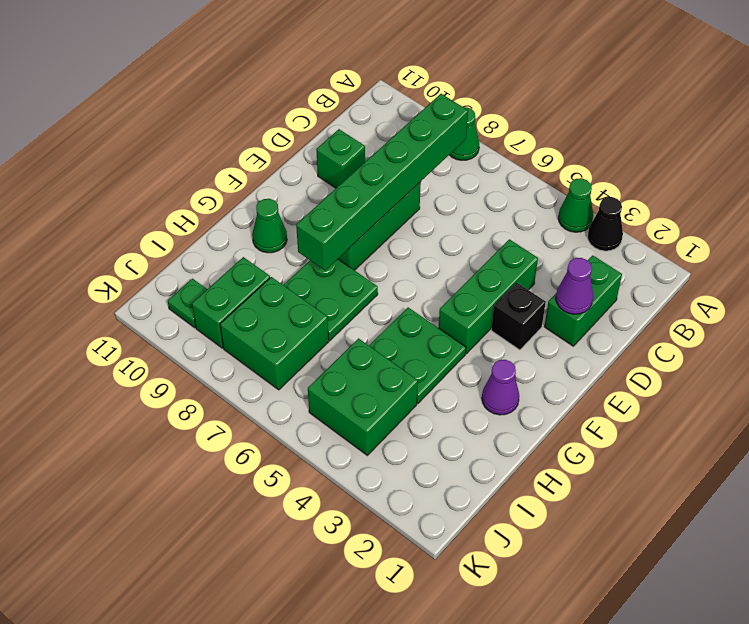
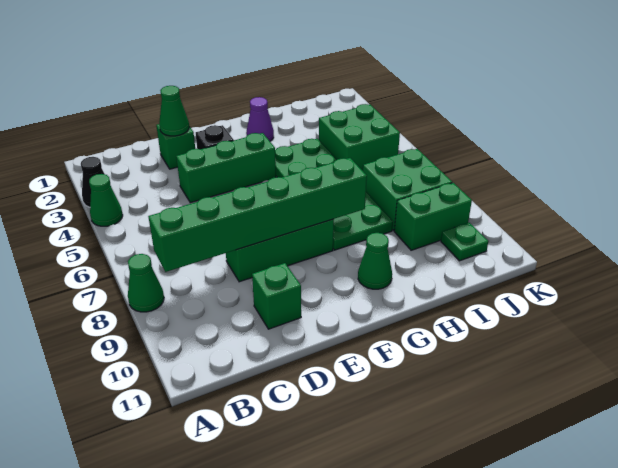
green 1x2 brick [544,255,622,346] -> green 1x1 brick [156,124,195,169]
purple 1x1 cone [556,258,593,314] -> green 1x1 cone [159,86,189,136]

